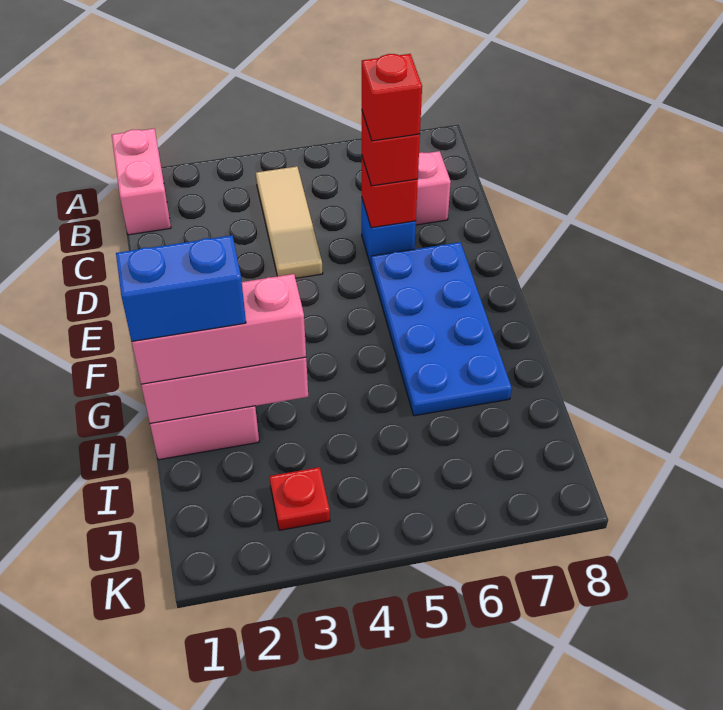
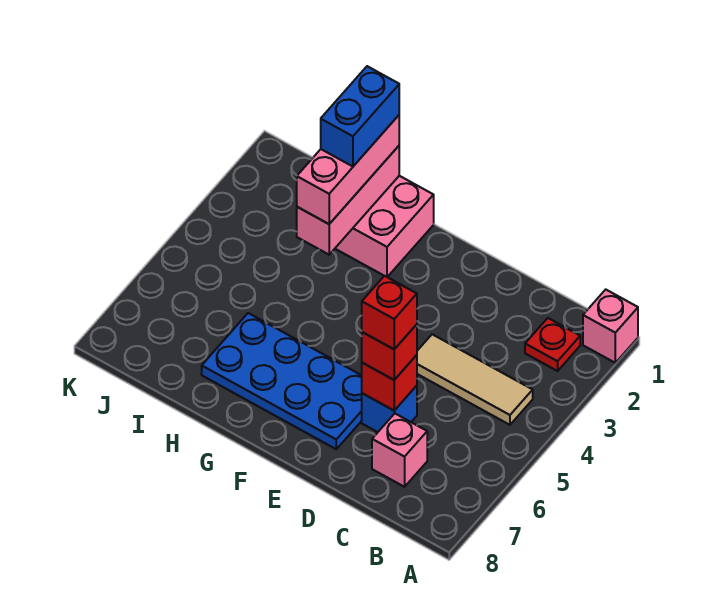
pink 1x2 brick [112,129,171,235] -> pink 1x1 brick [583,290,638,363]
red 1x1 plate [270,467,330,530] -> red 1x1 plate moved to [525,318,580,371]

